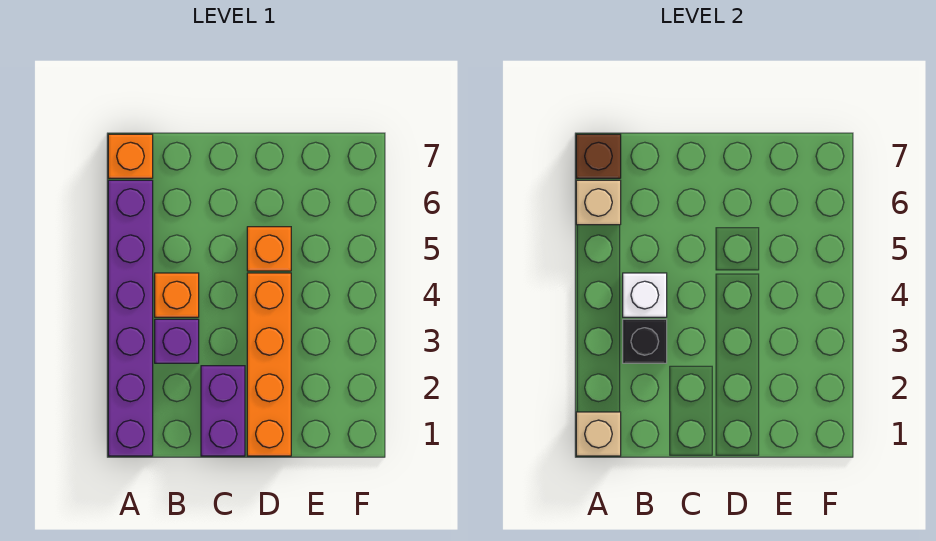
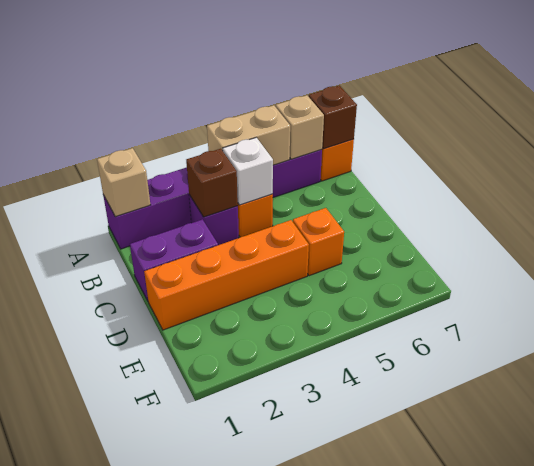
none -> tan 1x2 brick [207,105,290,165]
black 1x1 brick [623,319,667,363] -> brown 1x1 brick [186,149,238,217]

